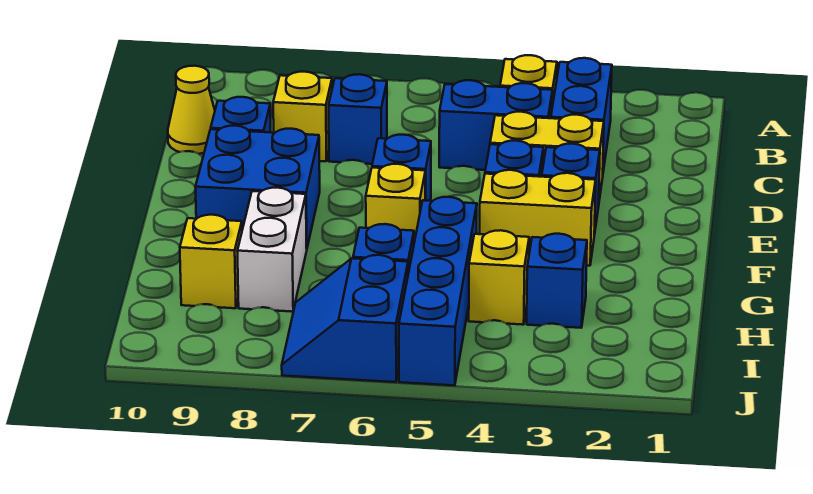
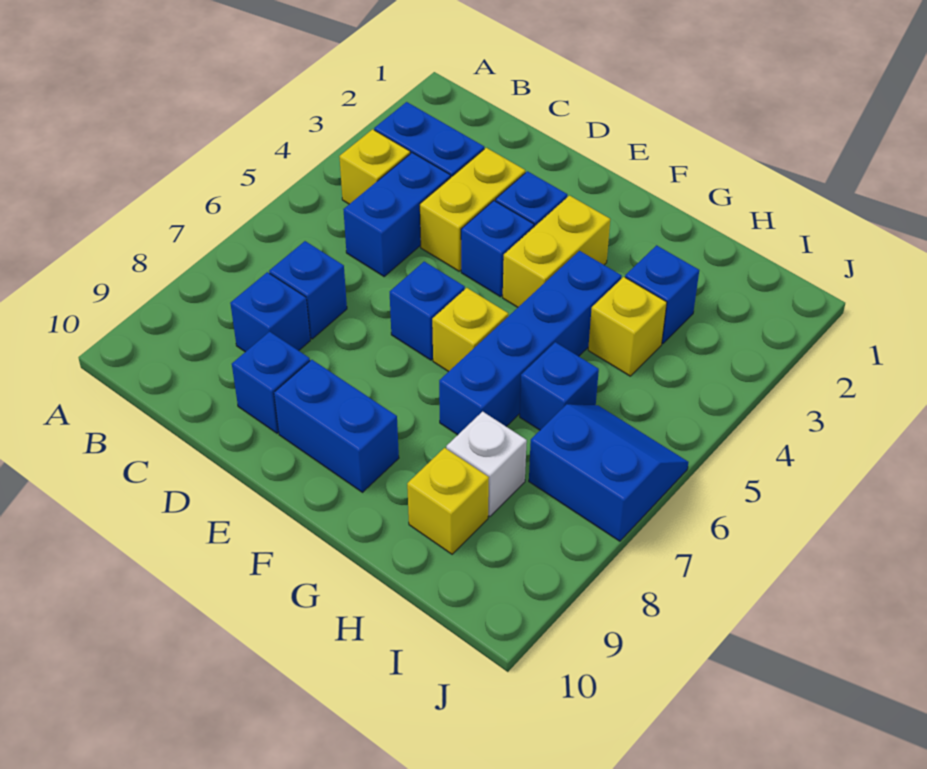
yellow 1x1 brick [273,72,332,161] -> blue 1x1 brick [230,272,310,352]
yellow 1x1 cone [168,66,215,154] -> none
blue 2x2 brick [196,126,320,248] -> blue 1x2 brick [274,360,399,492]
blue 1x4 brick [399,197,477,386] -> blue 1x4 brick turned to [439,251,621,435]
white 1x2 brick [238,188,307,312] -> white 1x1 brick [446,412,527,517]
blue 2x2 slope [282,255,408,382] -> blue 2x2 slope turned to [529,404,689,541]

